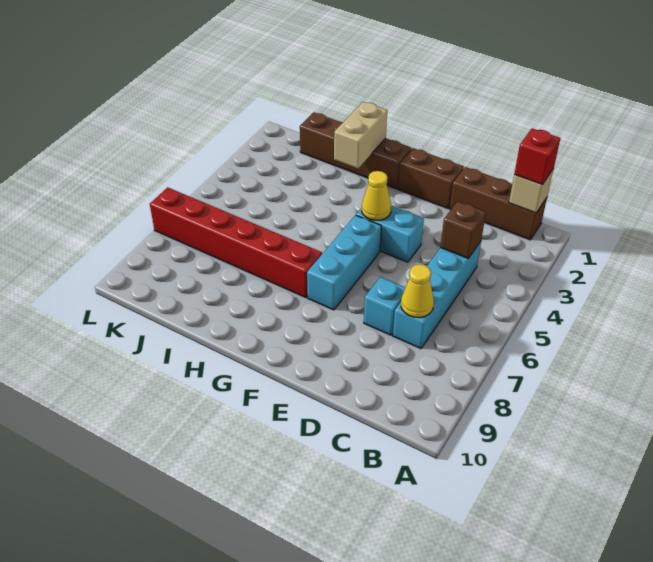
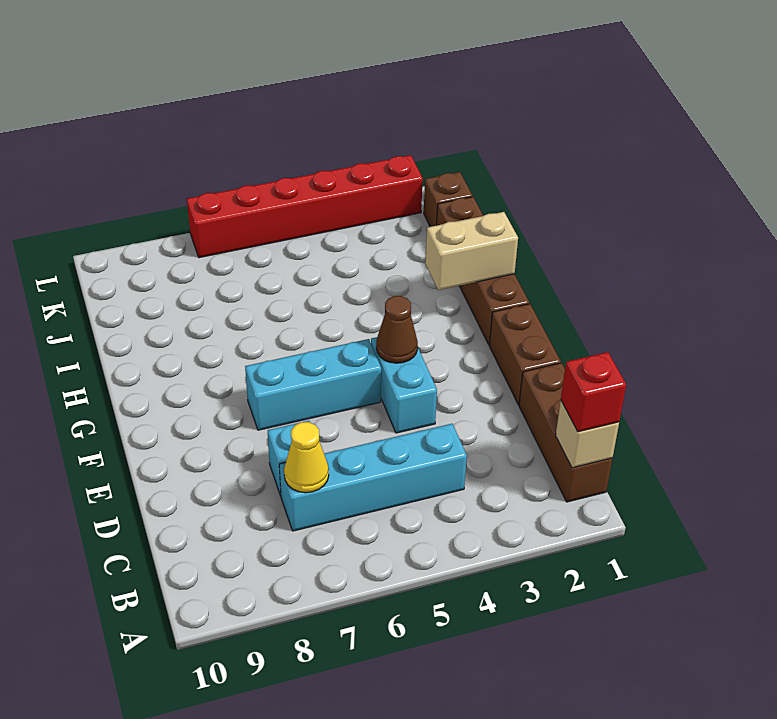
brown 1x1 brick [440,201,486,258] -> brown 1x1 brick moved to [424,172,473,227]
yellow 1x1 cone [362,171,391,220] -> brown 1x1 cone [376,296,418,363]
red 1x6 brick [150,187,322,297] -> red 1x6 brick turned to [187,155,423,258]

